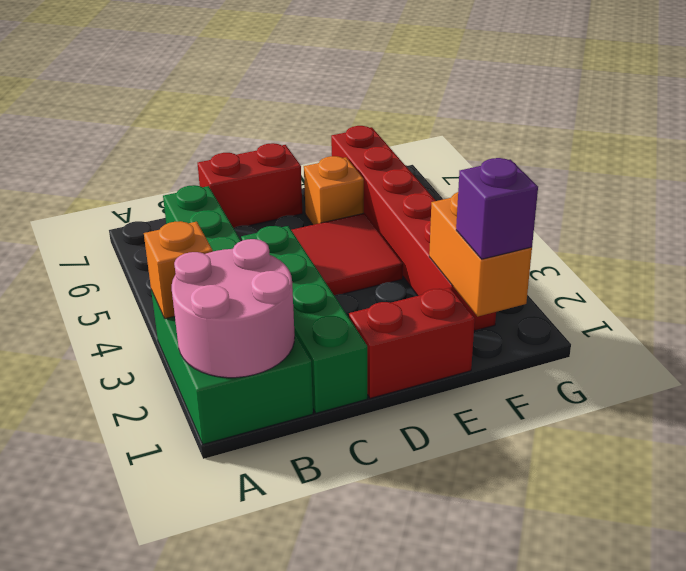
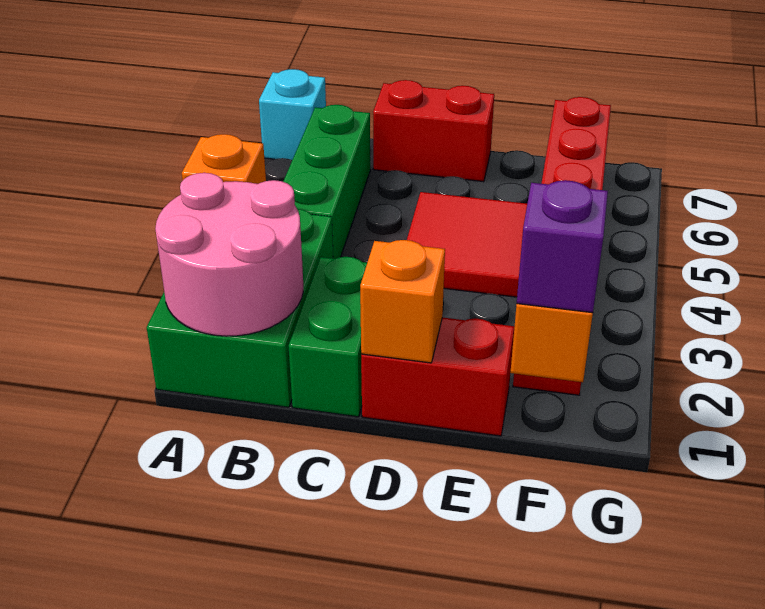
none -> cyan 1x1 brick [259,69,326,160]
green 1x4 brick [241,226,367,413] -> green 1x2 brick [289,257,367,417]
orange 1x1 brick [304,156,364,225] -> orange 1x1 brick moved to [360,240,445,363]

